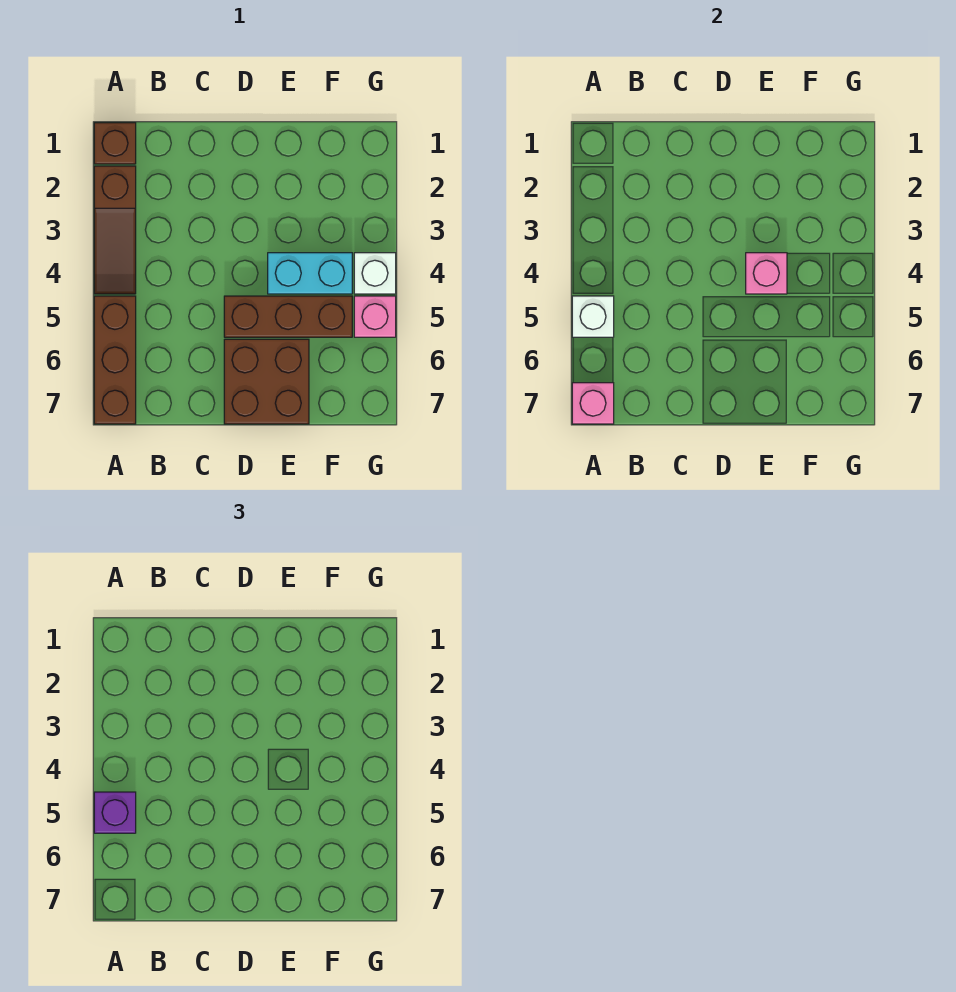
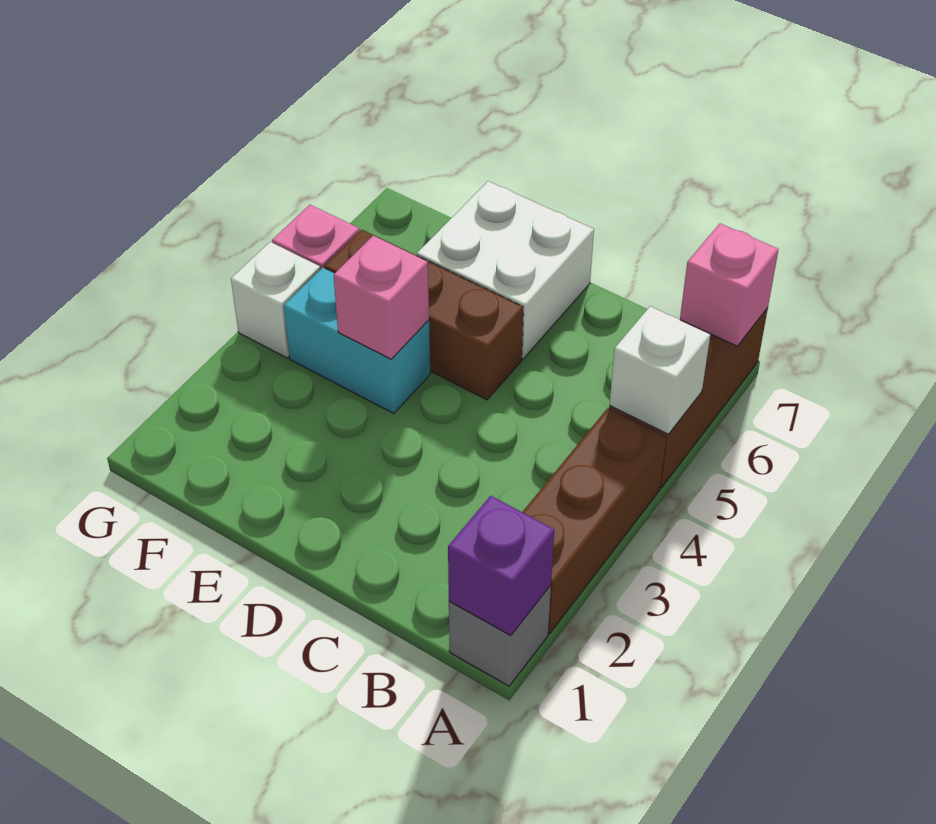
brown 1x1 brick [94,123,136,164] -> grey 1x1 brick [449,585,551,686]
brown 1x3 slope [94,166,136,294] -> brown 1x3 brick [523,408,666,633]
purple 1x1 brick [94,792,136,833] -> purple 1x1 brick moved to [448,496,554,636]
brown 2x2 brick [224,339,309,424] -> white 2x2 brick [417,181,594,359]

